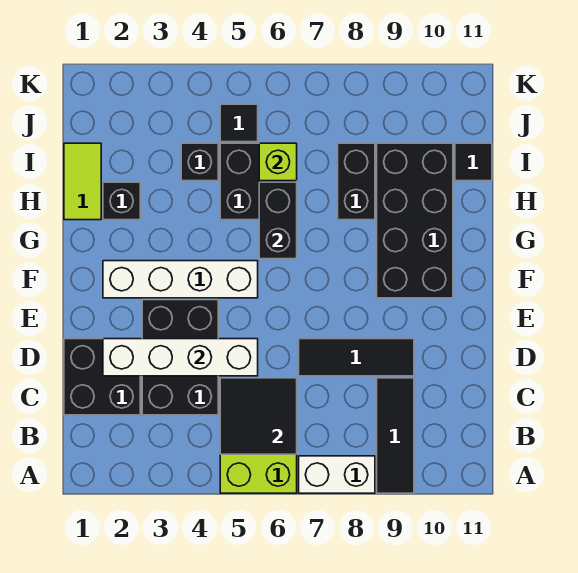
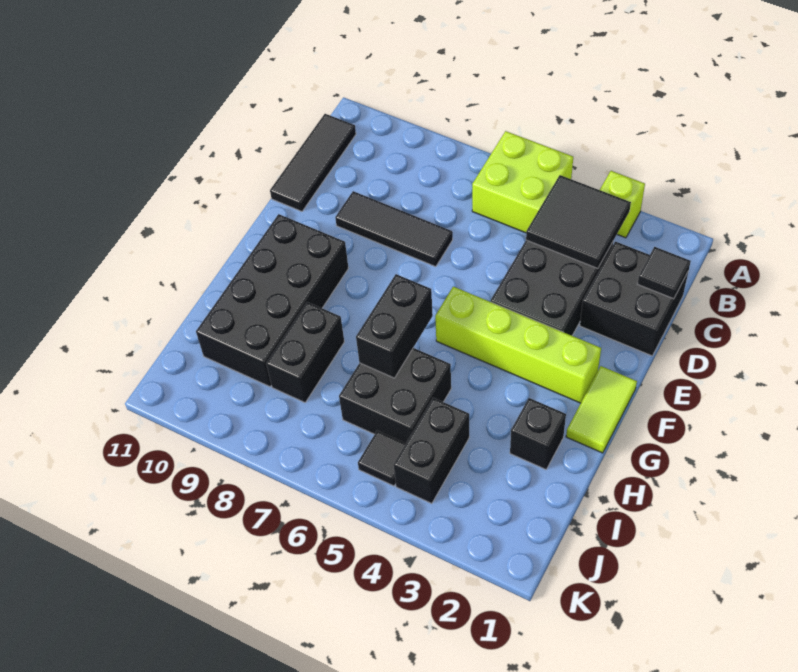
white 1x2 brick [299,456,375,493] -> none
black 1x3 tile [377,378,414,493] -> black 1x3 tile moved to [270,114,356,211]
black 2x2 tile [220,378,297,454] -> black 2x2 tile moved to [526,175,631,268]
white 1x4 brick [103,339,258,376] -> none
white 1x4 brick [103,261,258,298] -> lime 1x4 brick [435,287,601,403]
lime 1x2 tile [64,143,101,220] -> lime 1x2 tile moved to [566,366,637,453]
black 1x1 brick [181,143,218,181] -> black 1x2 brick [394,398,469,504]
lime 1x1 brick [259,143,297,181] -> lime 1x1 brick moved to [600,171,645,238]
black 1x1 tile [455,143,492,181] -> black 1x1 tile moved to [638,247,691,299]

